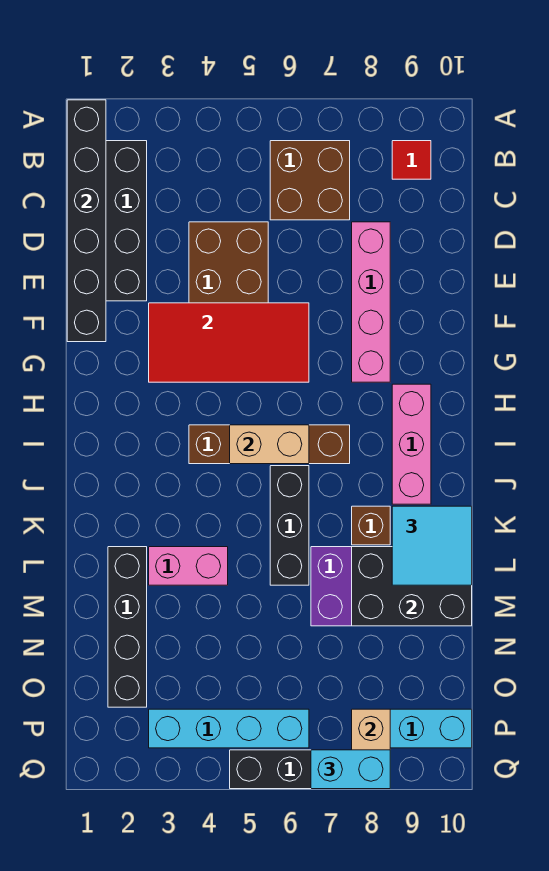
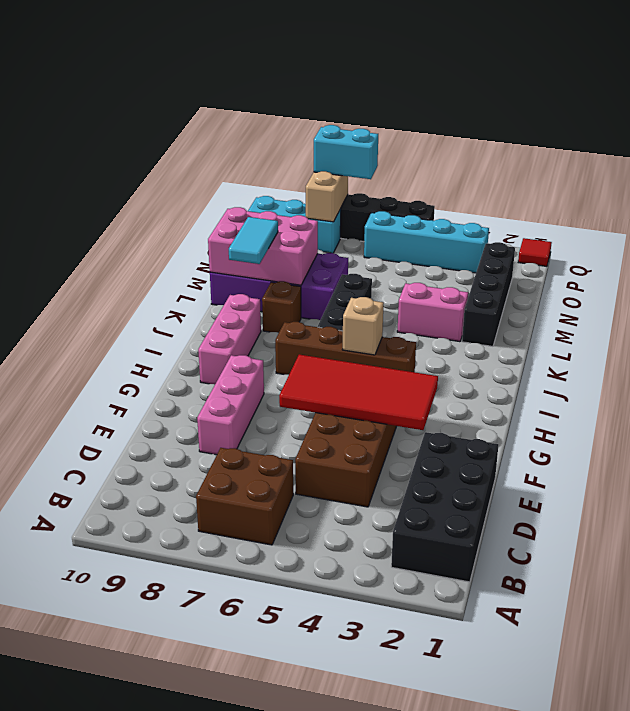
black 1x6 brick [67,100,106,342] -> none
red 1x1 tile [392,141,431,179] -> red 1x1 tile moved to [518,238,552,266]
pink 1x4 brick [352,222,390,382] -> pink 1x3 brick [197,355,264,455]
tan 1x2 brick [230,425,309,464] -> tan 1x1 brick [342,297,384,355]
cyan 2x2 tile [392,506,472,585] -> cyan 1x2 tile [229,217,278,264]
black 2x3 brick [352,547,472,626] -> pink 2x3 brick [208,207,318,285]

